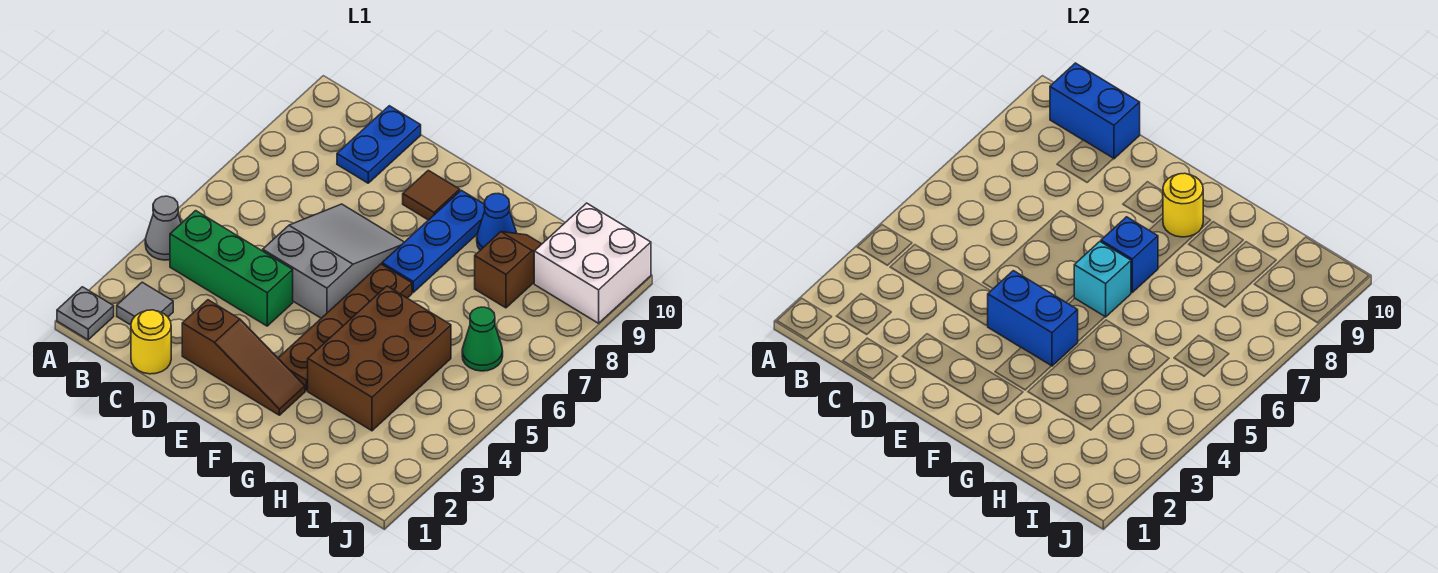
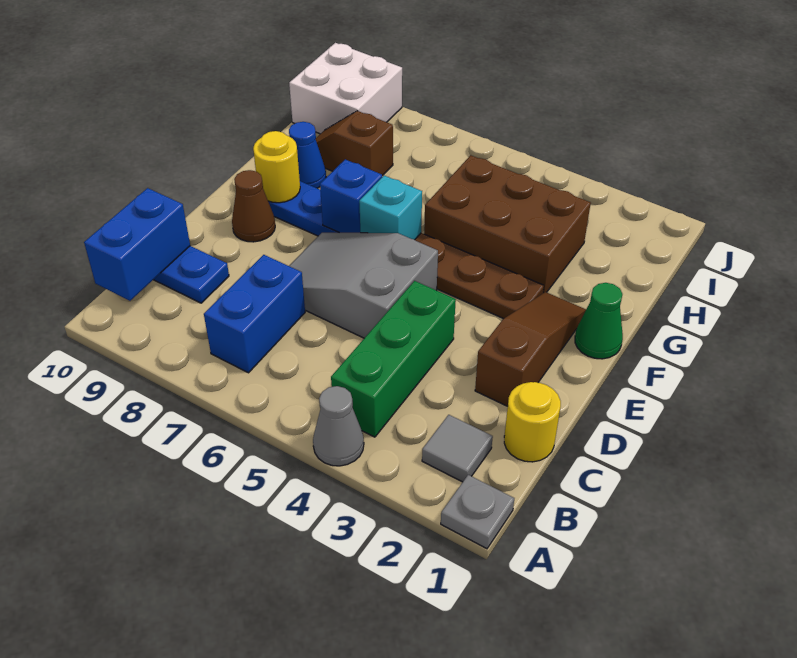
blue 1x2 brick [988,271,1078,366] -> blue 1x2 brick moved to [204,255,305,373]
brown 1x1 tile [403,170,460,220] -> brown 1x1 cone [232,170,275,242]
green 1x1 cone [462,307,503,371] -> green 1x1 cone moved to [575,283,623,359]

